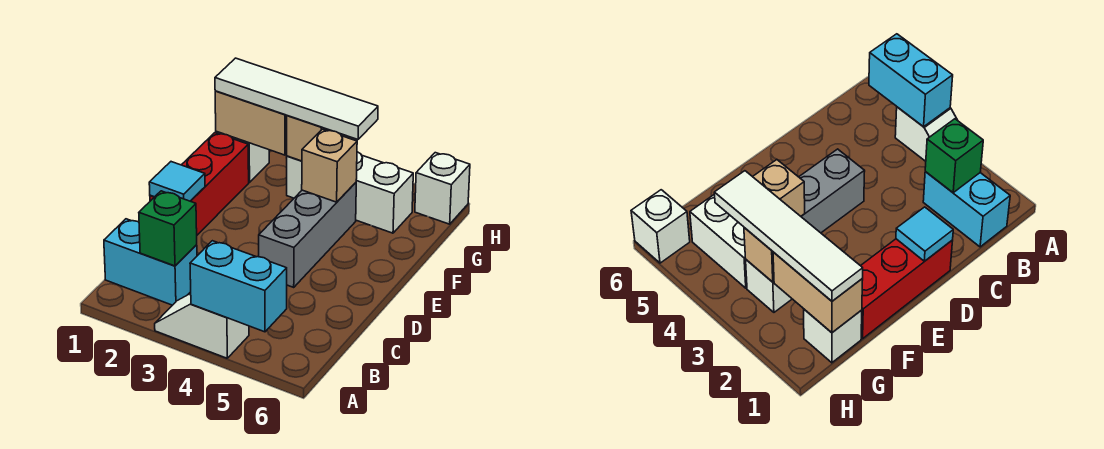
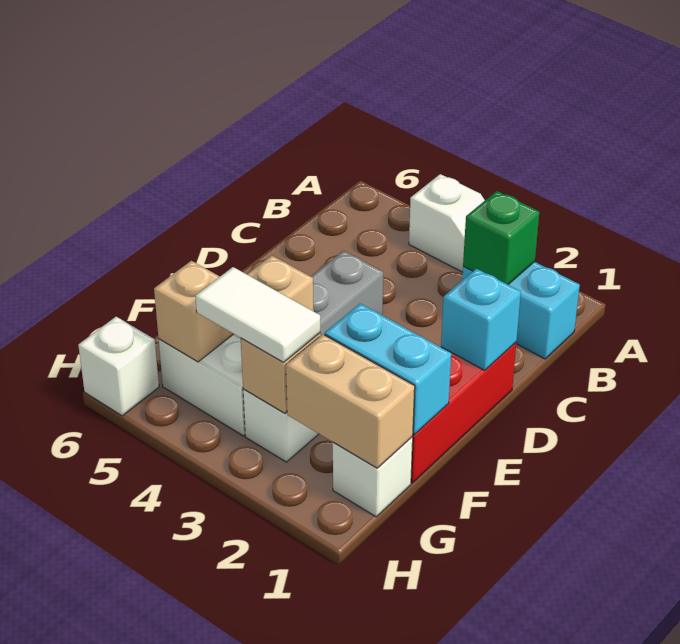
cyan 1x2 brick [190,241,287,332] -> cyan 1x2 brick moved to [325,304,451,434]
cyan 1x1 tile [149,162,205,201] -> cyan 1x1 brick [441,269,521,370]
white 1x4 tile [215,58,378,139] -> white 1x2 tile [195,267,320,362]
none -> tan 1x1 brick [154,261,233,362]

